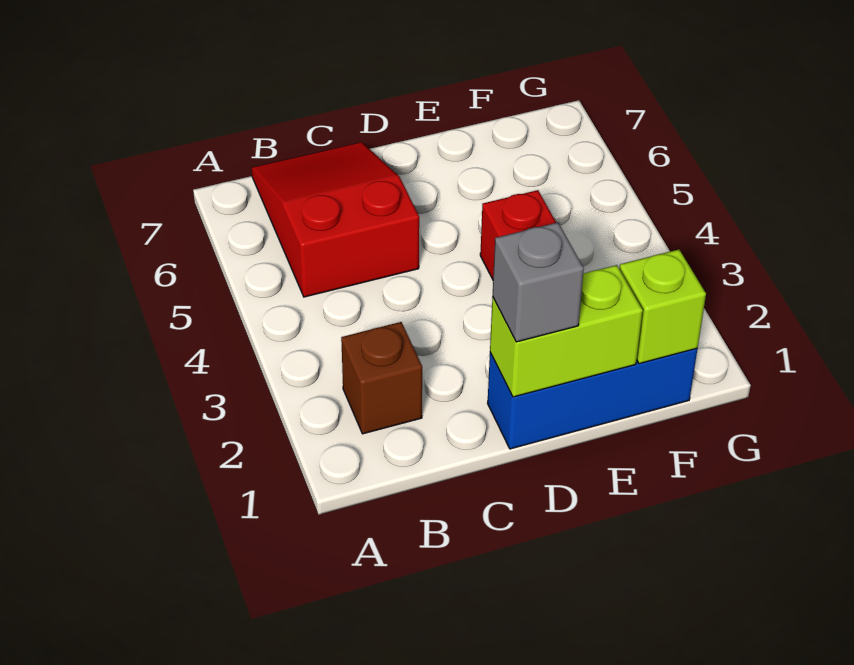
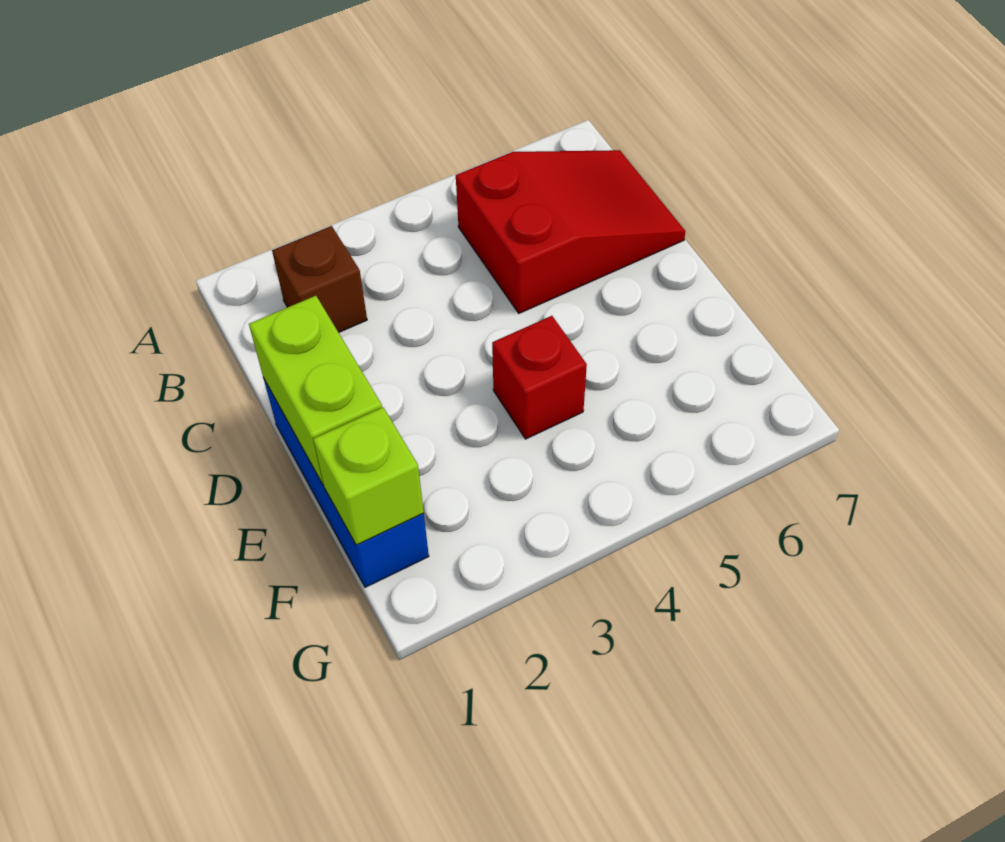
grey 1x1 brick [493,222,584,342] -> none

